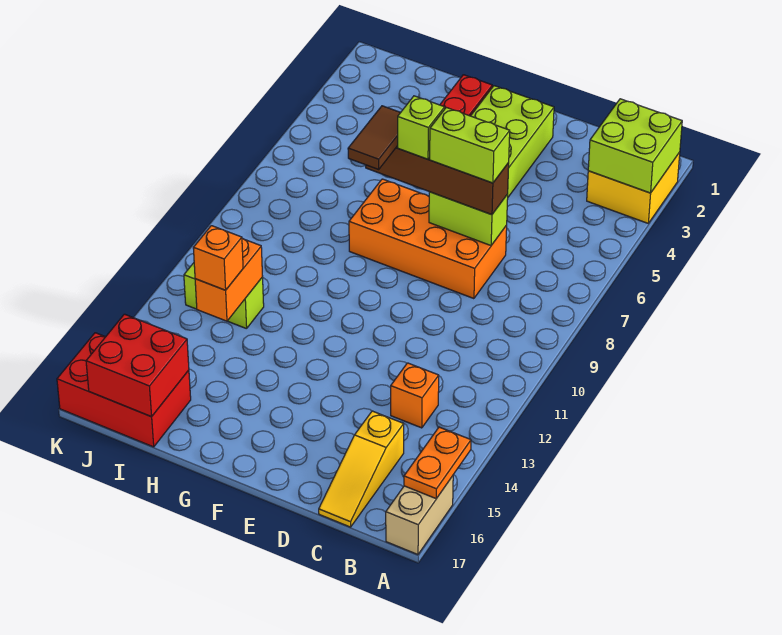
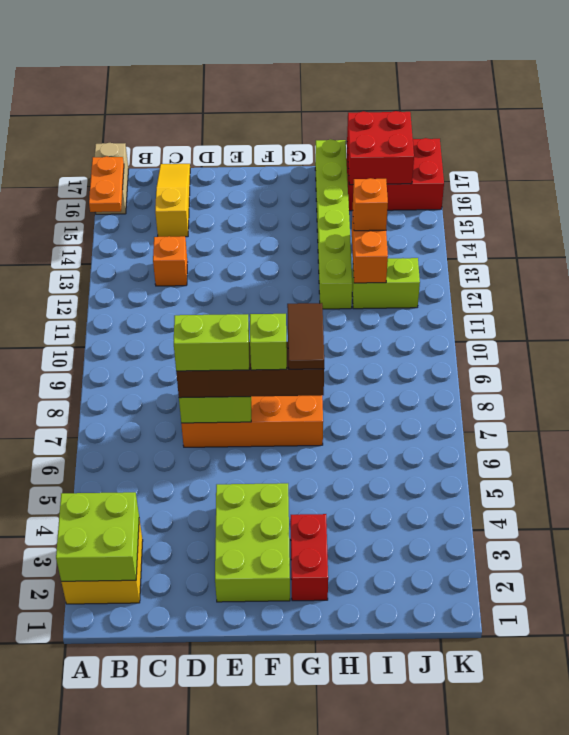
none -> lime 1x6 brick [315,140,352,309]

